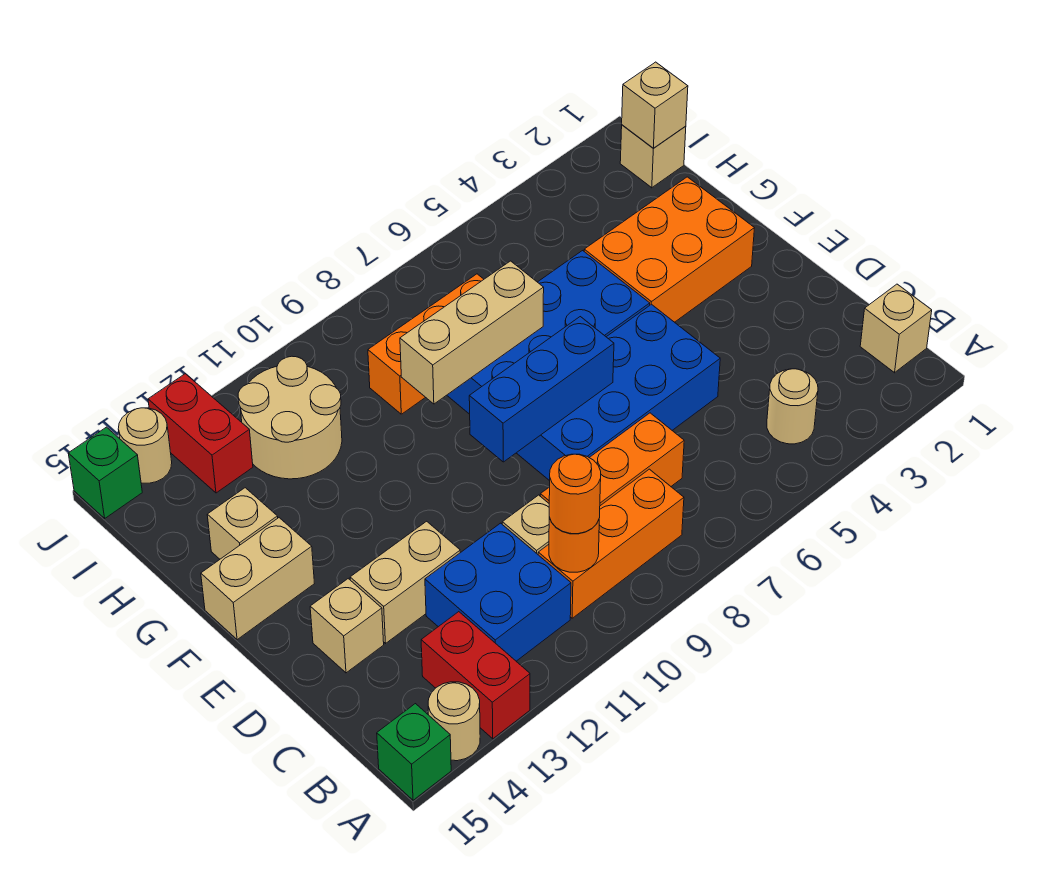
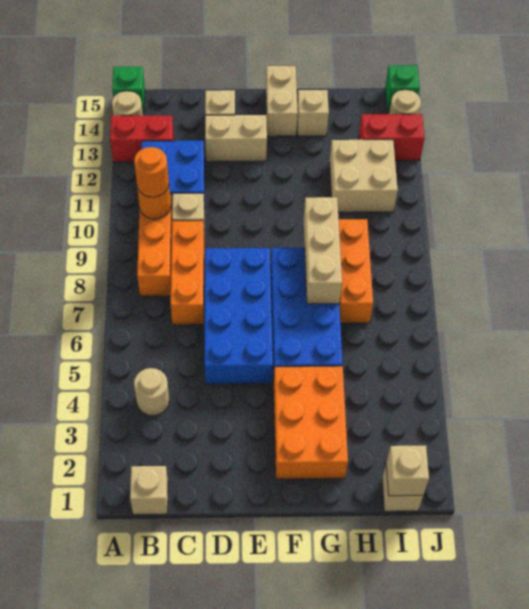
tan 1x2 brick [350,521,460,643] -> tan 1x2 brick turned to [205,115,267,162]
blue 1x3 brick [469,317,614,462] -> none
tan 2x2 round brick [238,356,342,479] -> tan 2x2 brick [330,140,398,212]

